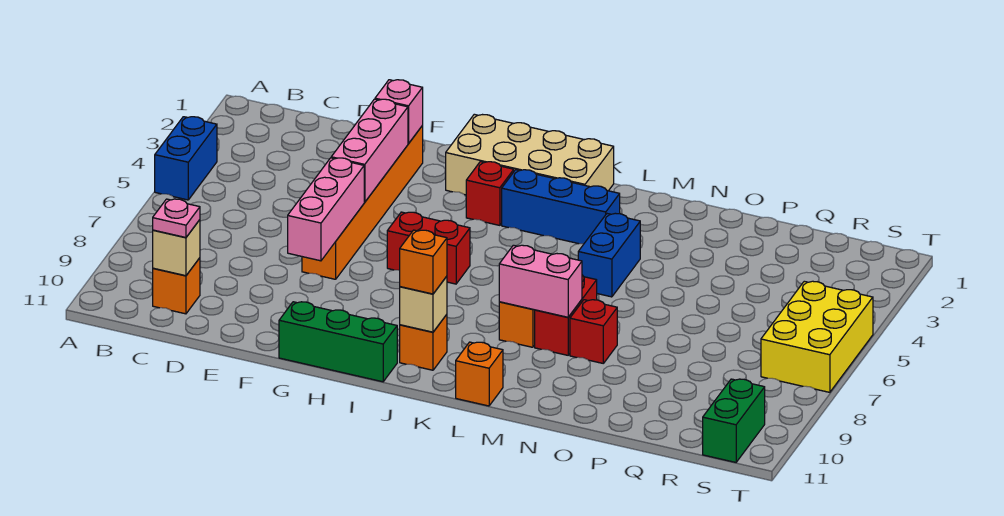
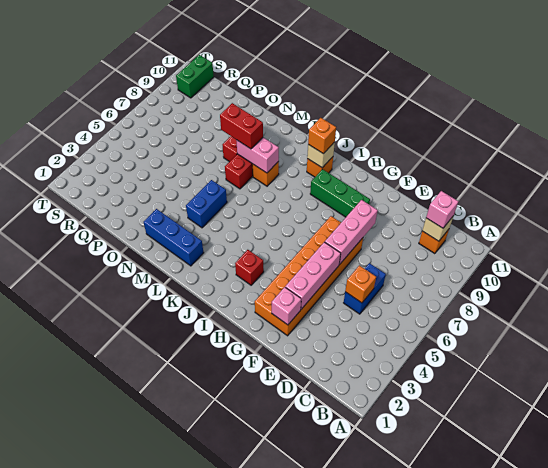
blue 1x2 brick [155,117,217,200] -> blue 1x2 brick moved to [344,263,386,314]
pink 1x1 plate [153,199,200,237] -> pink 1x1 brick [426,191,458,228]
orange 1x6 brick [302,126,423,279] -> orange 2x6 brick [255,216,363,336]
green 1x3 brick [279,302,397,382] -> green 1x3 brick moved to [310,169,370,217]
tan 2x4 brick [446,114,614,195] -> none
red 1x2 brick [387,212,470,284] -> red 1x2 brick moved to [220,103,263,149]
blue 1x3 brick [502,170,620,244] -> blue 1x3 brick moved to [144,209,204,266]
orange 1x1 brick [456,342,503,406] -> orange 1x1 brick moved to [345,265,376,303]
yellow 2x3 brick [761,281,873,392] -> none

